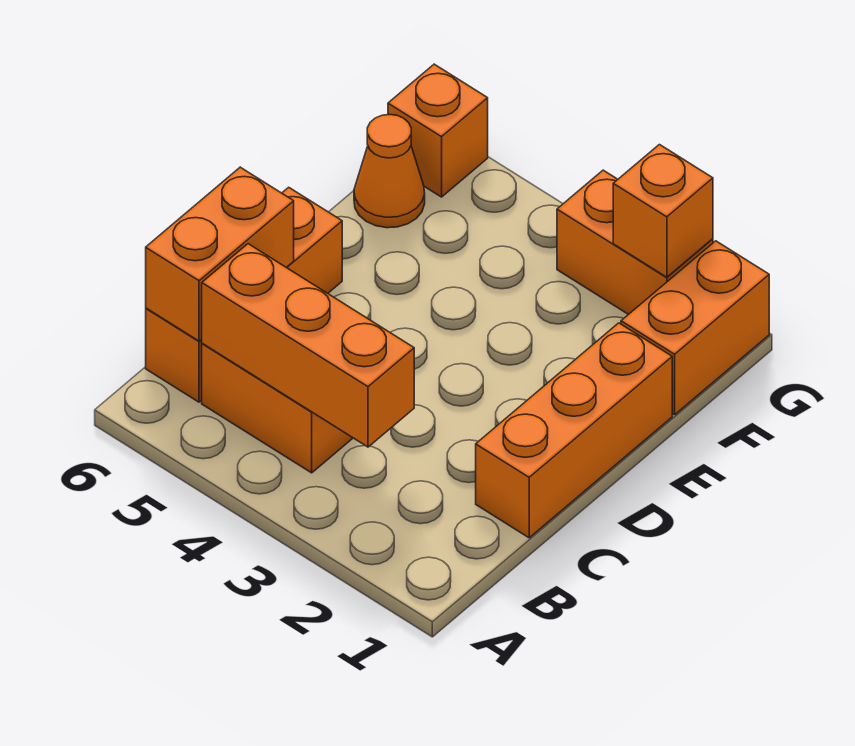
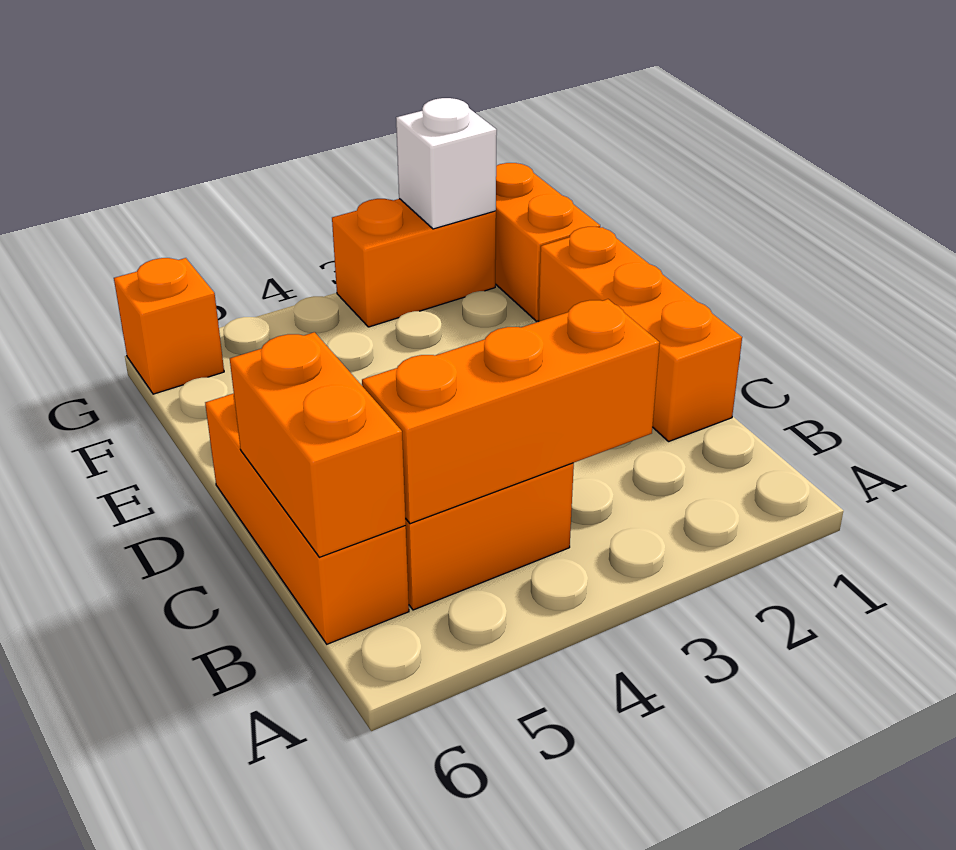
orange 1x1 cone [354,114,425,228] -> none
orange 1x1 brick [613,145,713,277] -> white 1x1 brick [396,98,497,229]

